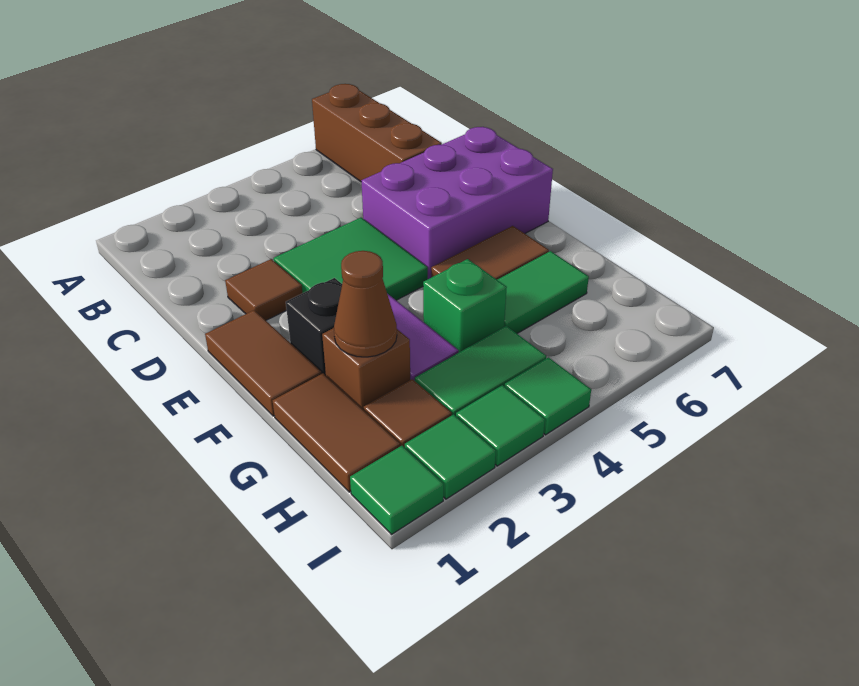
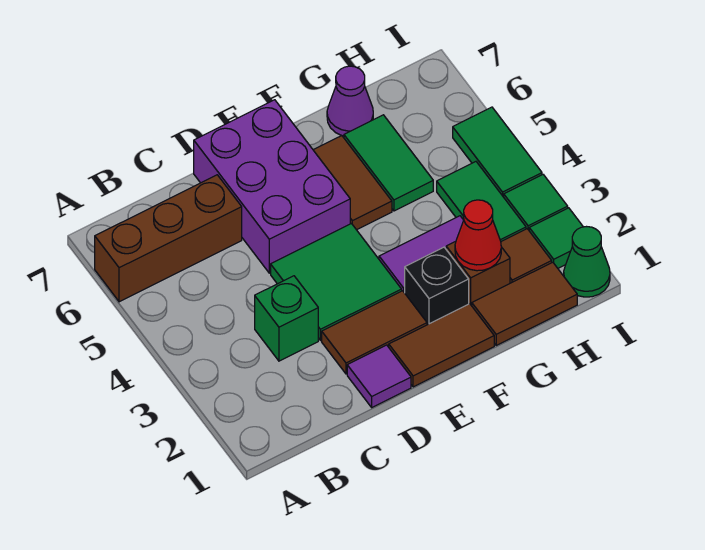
none -> purple 1x1 tile [347,345,411,407]
brown 1x1 tile [225,259,302,320] -> brown 1x2 tile [322,291,427,374]
brown 1x1 cone [334,251,397,357] -> red 1x1 cone [455,200,501,271]
green 1x1 brick [423,259,507,352] -> green 1x1 brick moved to [255,276,318,361]
none -> purple 1x1 cone [327,66,373,136]
green 1x1 tile [350,446,444,534] -> green 1x1 cone [564,227,610,297]
green 1x1 tile [504,357,591,435] -> green 1x2 tile [453,107,542,197]

